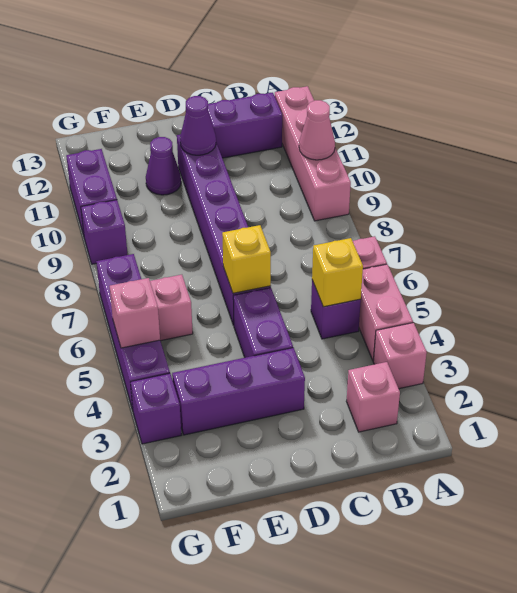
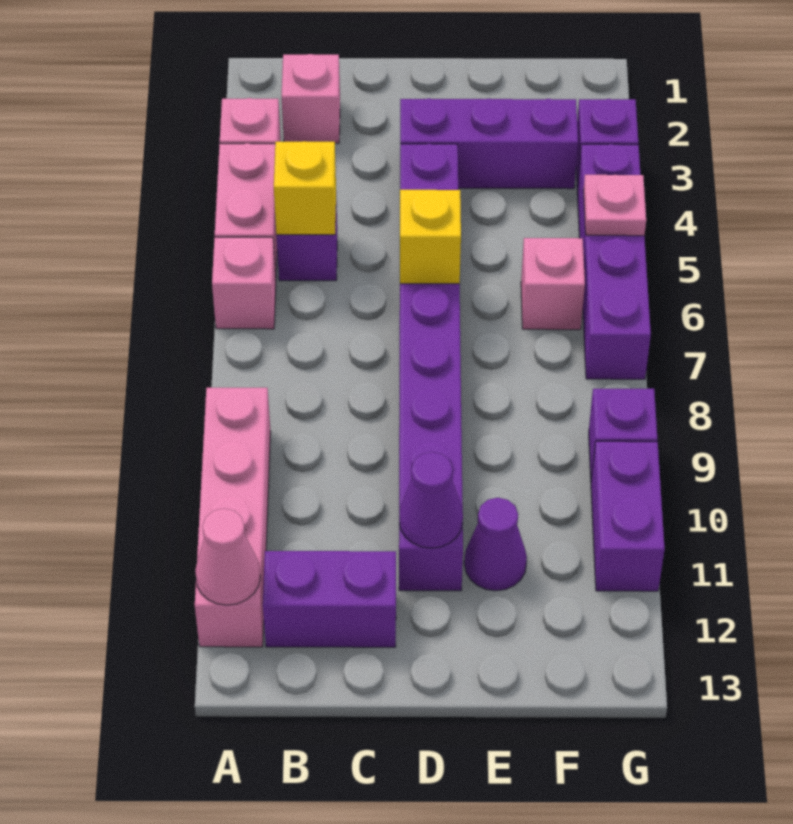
pink 1x1 cone [299,100,335,160] -> pink 1x1 cone moved to [195,509,260,605]
pink 1x1 brick [110,278,160,348] -> pink 1x1 plate [583,175,646,236]

